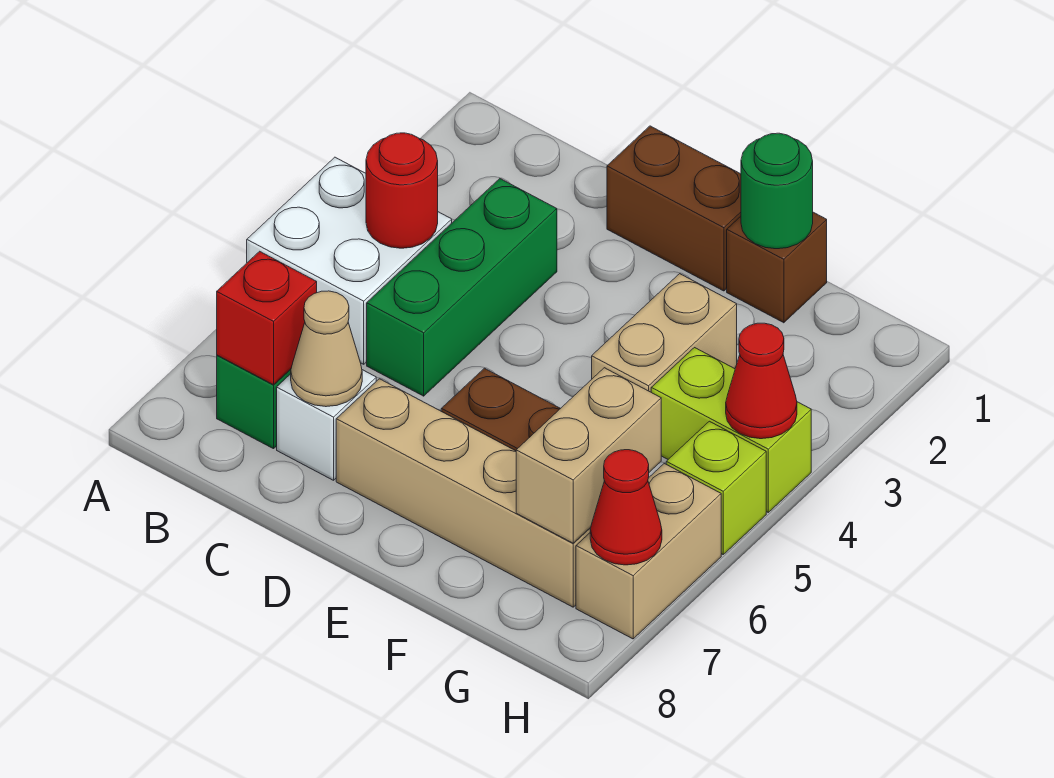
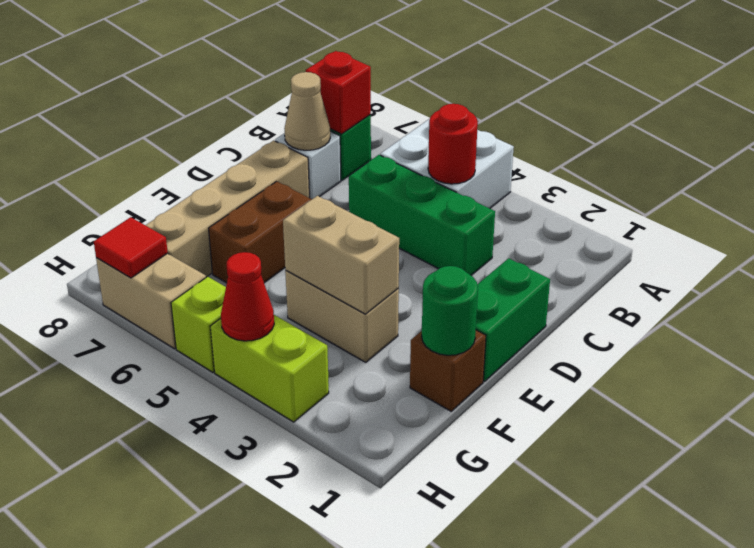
brown 1x2 brick [607,126,741,291] -> green 1x2 brick [476,258,550,381]
lime 1x2 brick [651,348,811,512] -> lime 1x2 brick turned to [210,315,329,422]
tan 1x2 brick [516,368,661,543] -> tan 1x2 brick moved to [283,196,399,314]
red 1x1 cone [590,450,662,565] -> red 1x1 tile [94,217,168,278]

